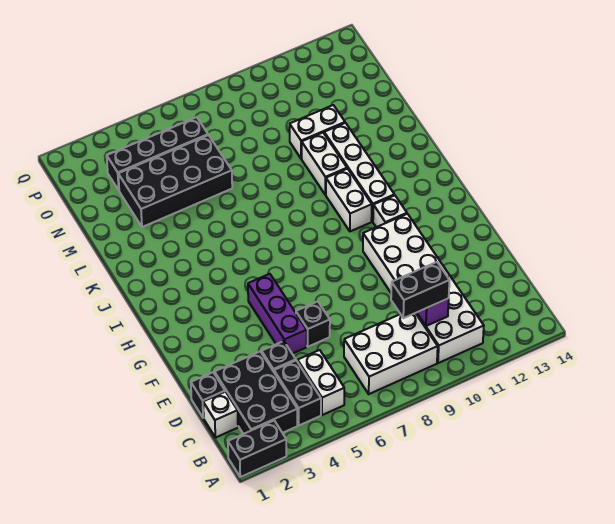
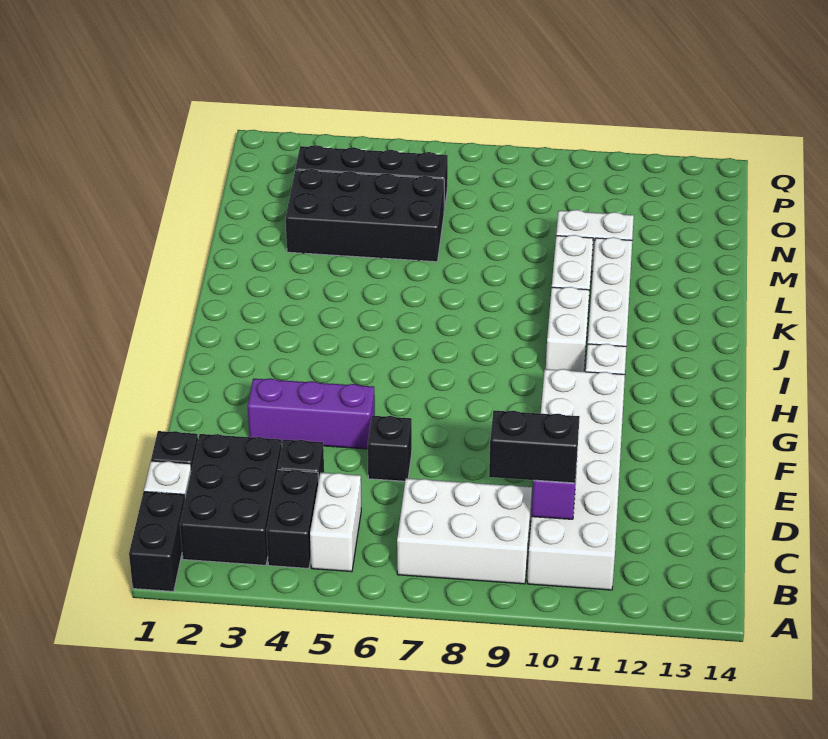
black 1x2 brick [228,421,286,477] -> black 1x2 brick turned to [129,492,185,592]
purple 1x3 brick [248,274,307,354] -> purple 1x3 brick turned to [248,379,375,449]

